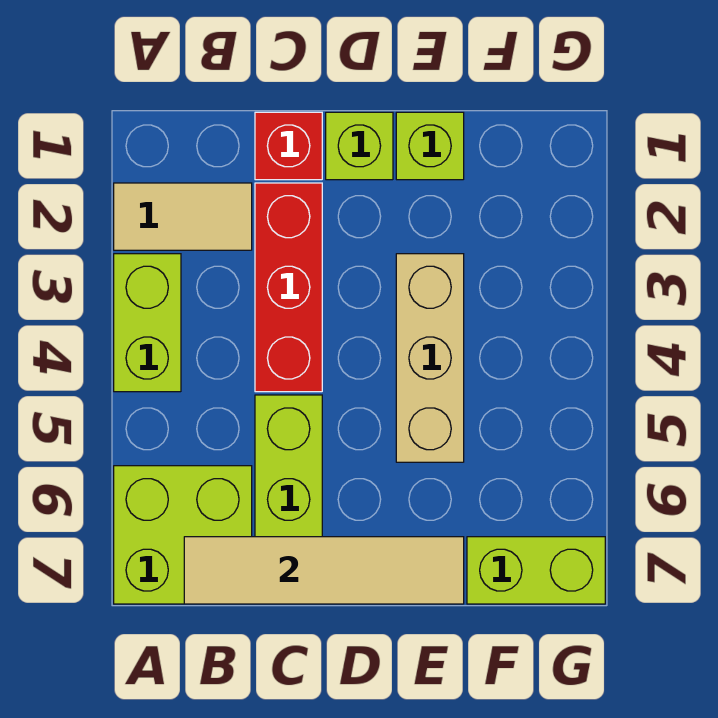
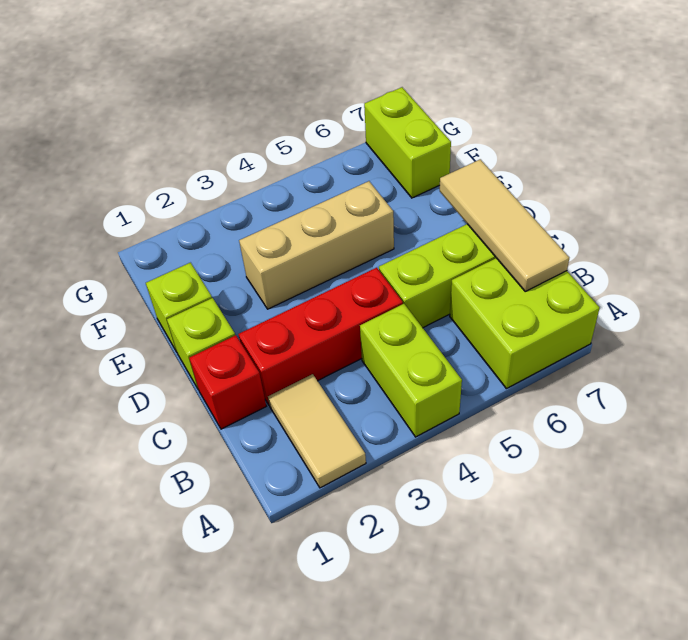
lime 1x2 brick [114,254,181,392] -> lime 1x2 brick turned to [360,304,462,437]
tan 1x4 tile [184,537,464,604] -> tan 1x3 tile [440,159,569,291]

